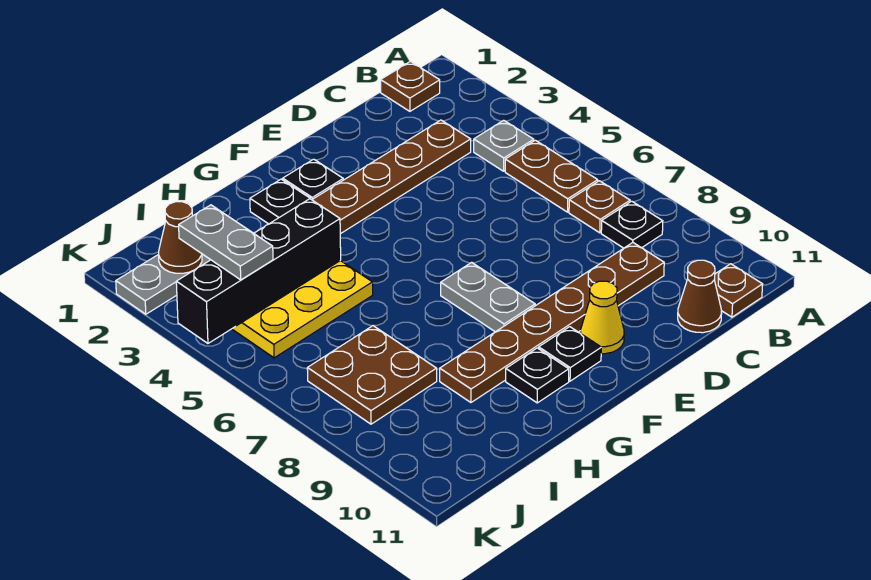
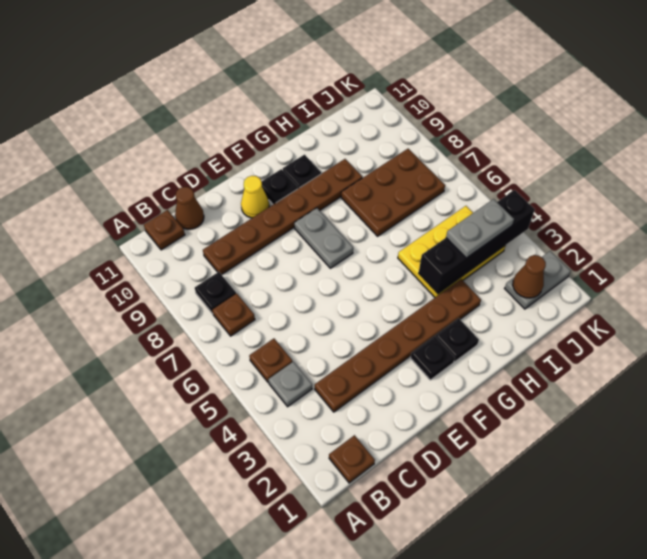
brown 1x2 plate [505,140,598,212] -> brown 1x1 plate [249,339,293,383]
brown 2x2 plate [307,326,437,424] -> brown 2x3 plate [341,149,445,236]
grey 1x2 plate [179,205,273,280] -> grey 1x2 plate turned to [446,199,514,258]

